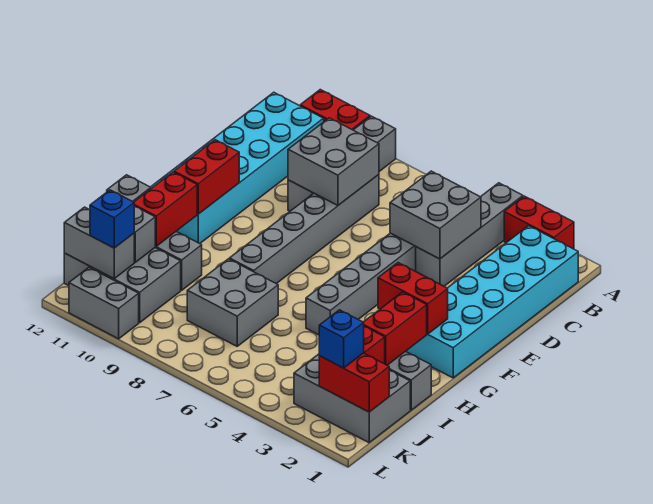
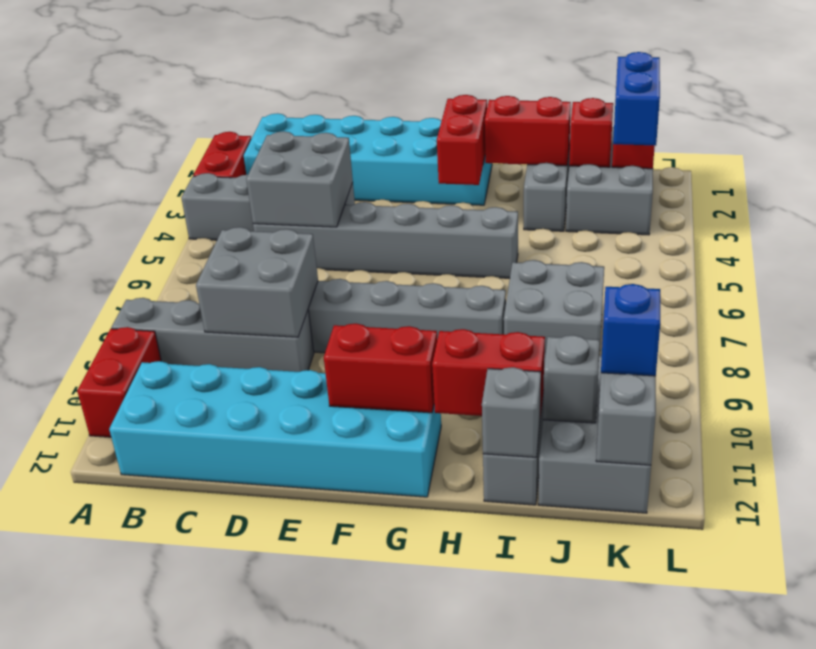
blue 1x1 brick [319,310,364,368] -> blue 1x2 brick [613,52,660,146]
grey 1x2 brick [69,268,139,339] -> none

